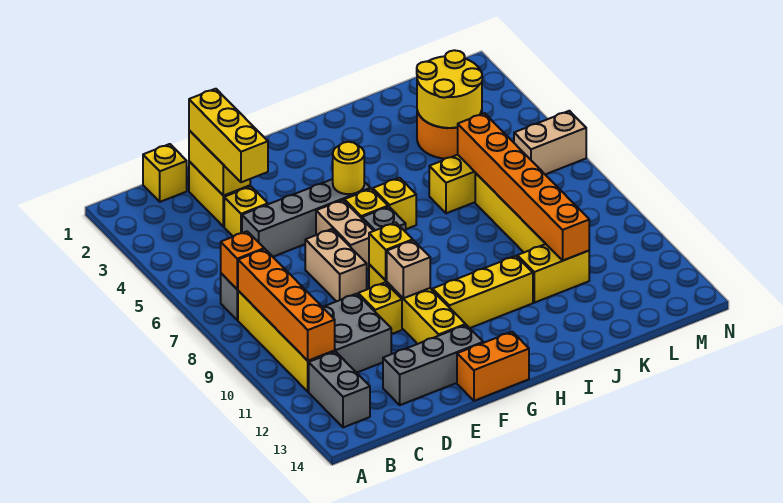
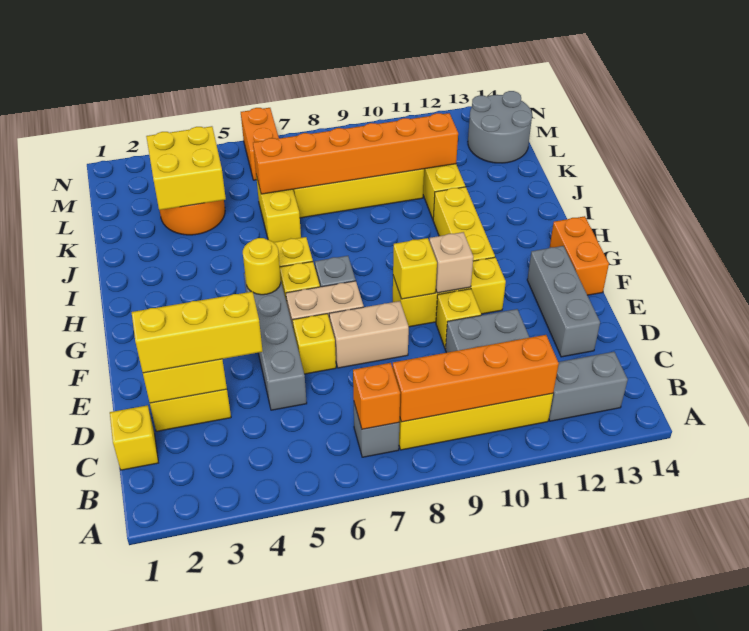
yellow 1x1 brick [224,186,268,237] -> yellow 1x1 brick moved to [293,314,336,374]
yellow 1x4 brick [369,264,466,344] -> yellow 1x3 brick [393,257,506,327]
yellow 2x2 round brick [417,50,482,128] -> yellow 2x2 brick [146,126,226,210]
none -> grey 2x2 round brick [468,91,532,163]
tan 1x2 brick [514,111,586,174] -> orange 1x2 brick [241,108,279,180]

